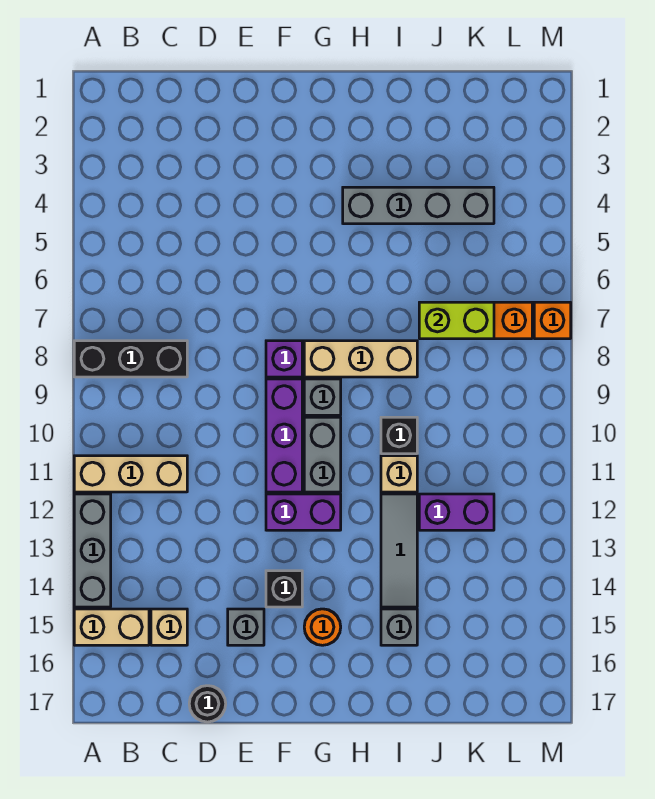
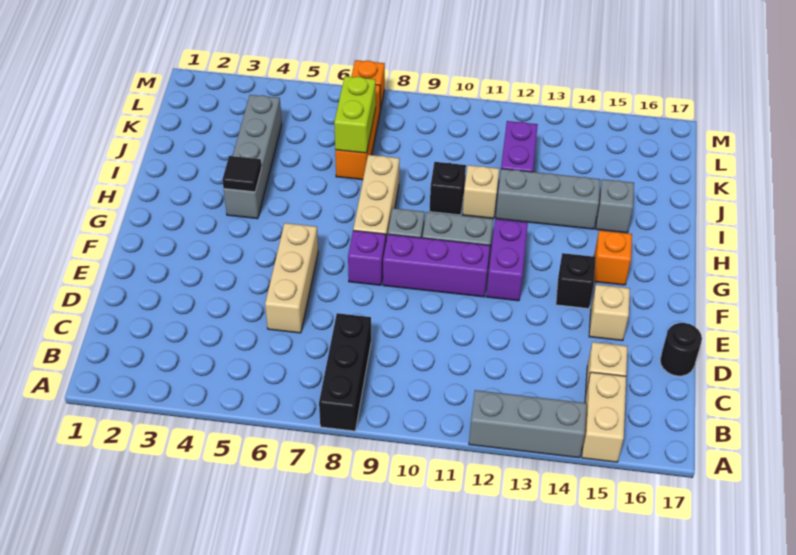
tan 1x3 brick [74,456,187,492] -> tan 1x3 brick moved to [265,223,318,333]
grey 1x1 brick [228,609,264,645] -> tan 1x1 brick [589,285,630,341]
orange 1x1 round brick [304,609,341,645] -> orange 1x1 brick [594,230,632,285]
none -> black 1x1 tile [222,156,262,192]
grey 1x3 tile [381,494,417,607] -> grey 1x3 brick [496,169,600,229]

